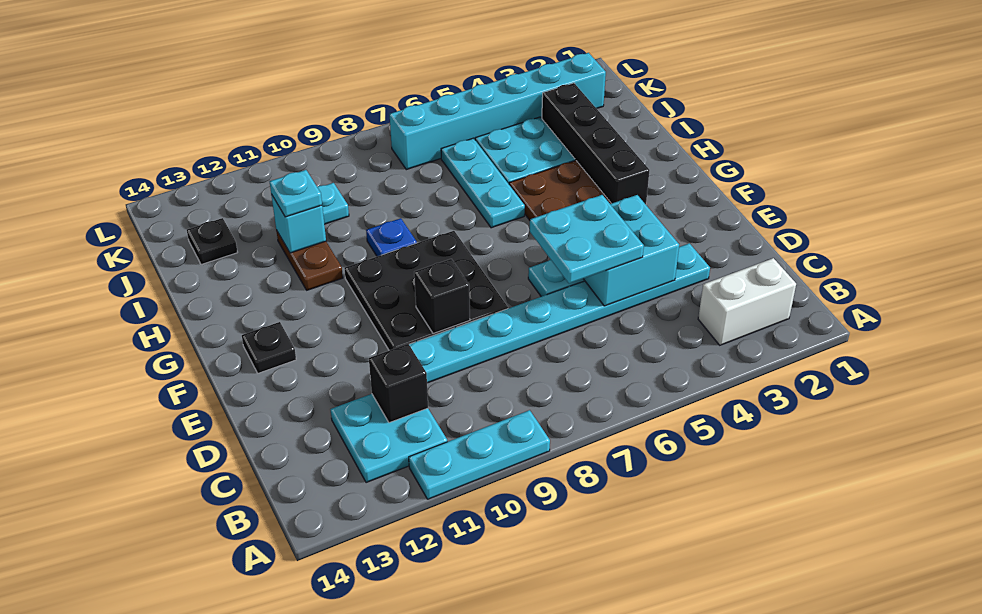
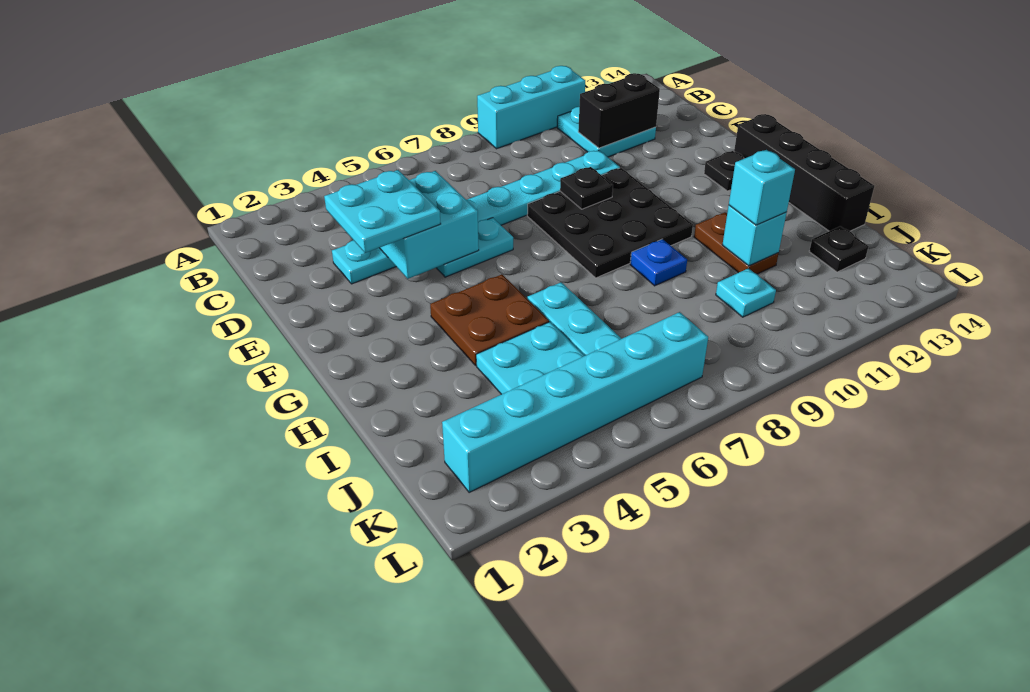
cyan 1x3 plate [409,410,550,499] -> cyan 1x3 brick [477,66,585,149]
white 1x2 brick [698,258,796,345] -> none
black 1x1 brick [369,344,428,423] -> black 1x2 brick [578,73,660,148]
cyan 2x2 plate [530,195,644,284] -> cyan 2x2 plate moved to [324,170,441,253]
black 1x1 brick [414,259,470,334] -> black 1x1 plate [560,167,613,209]
black 1x4 brick [542,83,650,204] -> black 1x4 brick moved to [734,114,874,231]
cyan 1x1 plate [270,170,322,217] -> cyan 1x1 brick [729,150,795,225]

